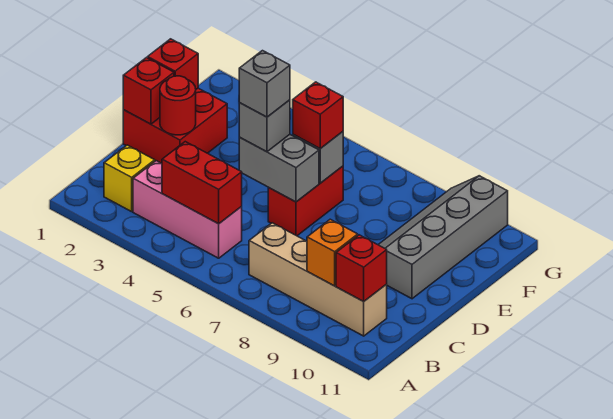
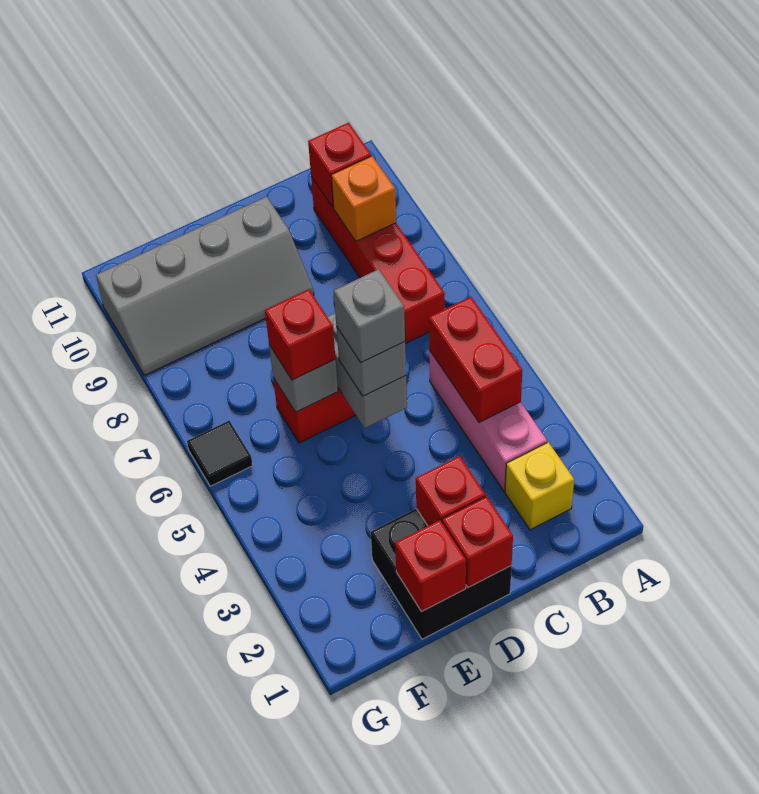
tan 1x4 brick [249,223,387,336] -> red 1x4 brick [311,177,445,344]
red 2x2 brick [123,88,227,163] -> black 2x2 brick [371,509,512,639]
red 1x1 round brick [160,76,196,135] -> red 1x1 brick [416,456,486,526]
none -> black 1x1 tile [187,421,253,486]

